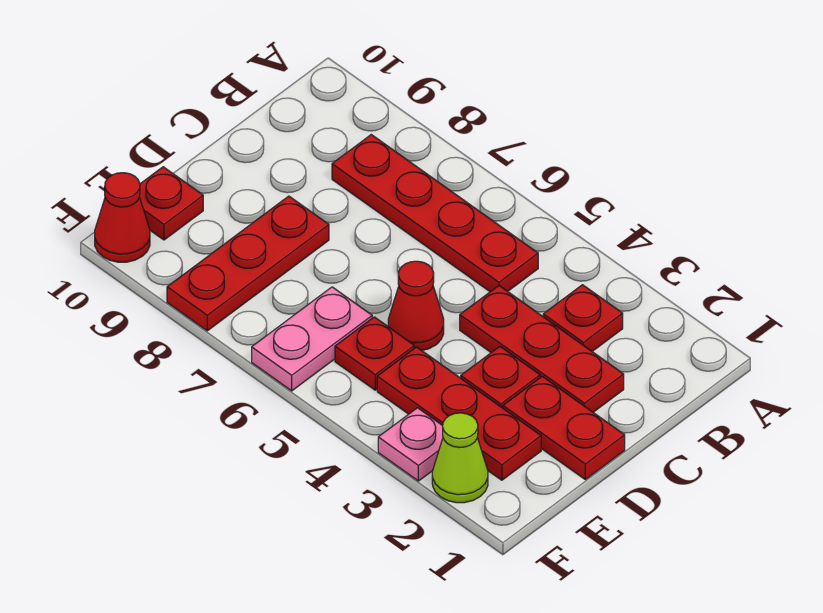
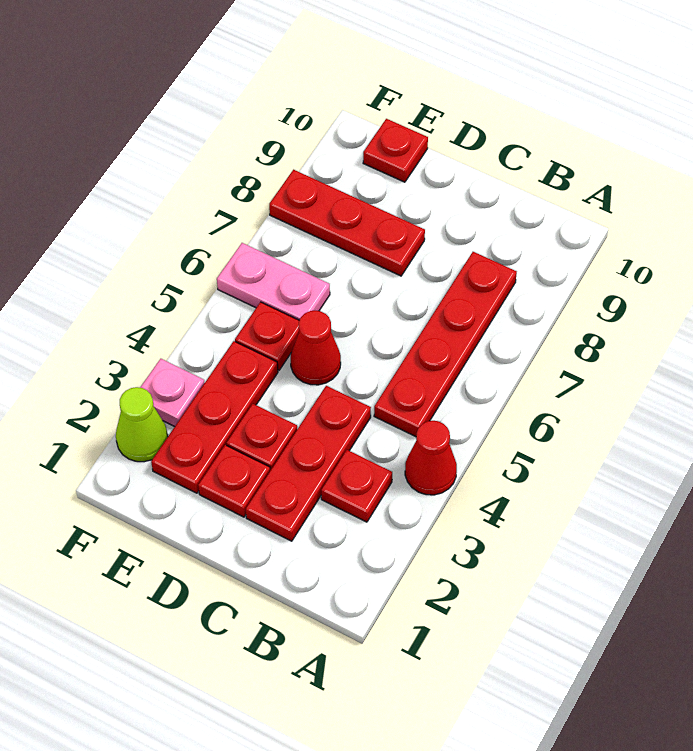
red 1x2 plate [503,376,625,479] -> red 1x1 plate [198,445,270,517]
red 1x1 cone [95,173,150,262] -> red 1x1 cone moved to [405,421,457,495]

